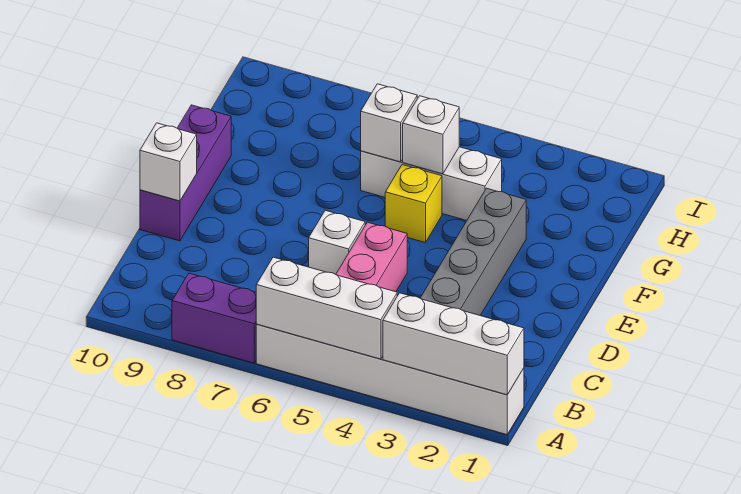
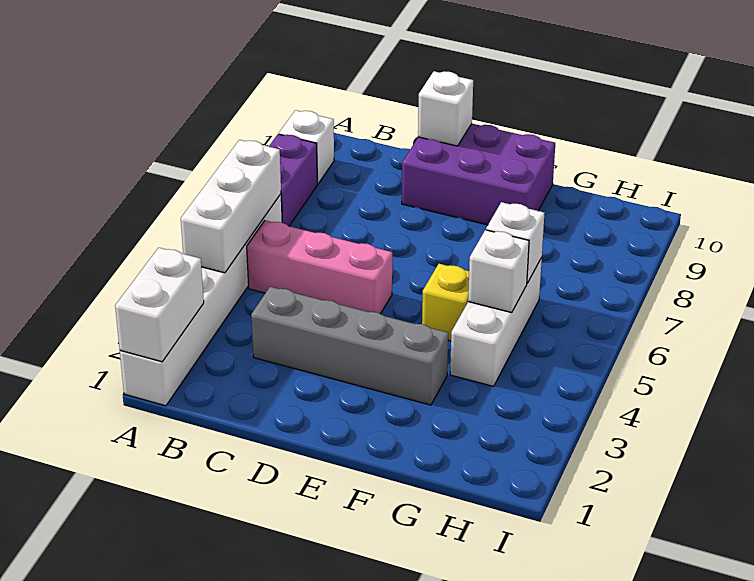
white 1x3 brick [383,293,524,395] -> white 1x2 brick [115,248,204,362]
white 1x1 brick [309,210,365,274] -> white 1x1 brick moved to [279,110,334,184]
purple 1x3 brick [140,105,231,241] -> purple 2x3 brick [402,124,555,225]

